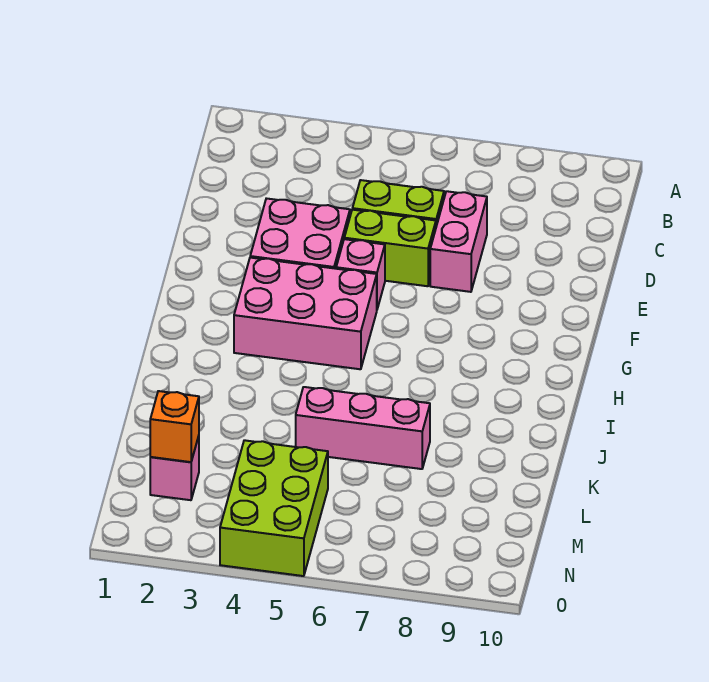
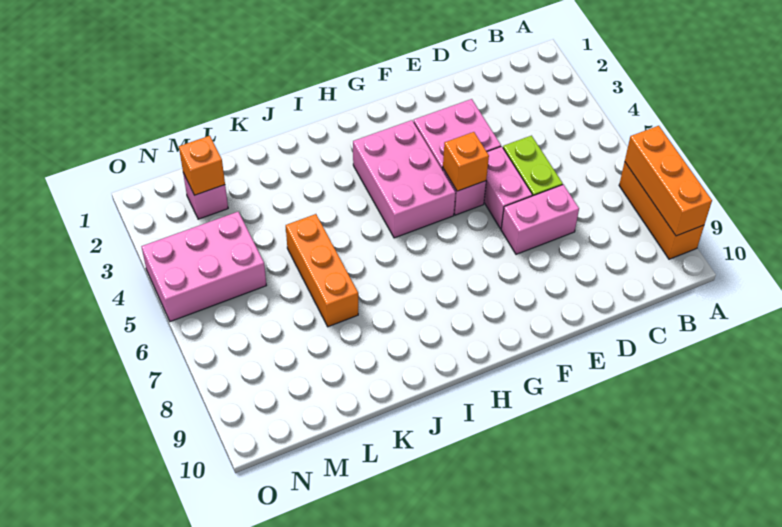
none -> orange 1x3 brick [619,162,704,259]
none -> orange 1x3 brick [625,126,712,236]
lime 1x2 brick [344,210,436,286] -> pink 1x2 brick [484,146,532,229]
none -> orange 1x1 brick [443,132,489,191]
pink 1x3 brick [296,387,430,469] -> orange 1x3 brick [285,214,358,327]
lime 2x3 brick [220,440,328,576] -> pink 2x3 brick [141,212,266,322]

